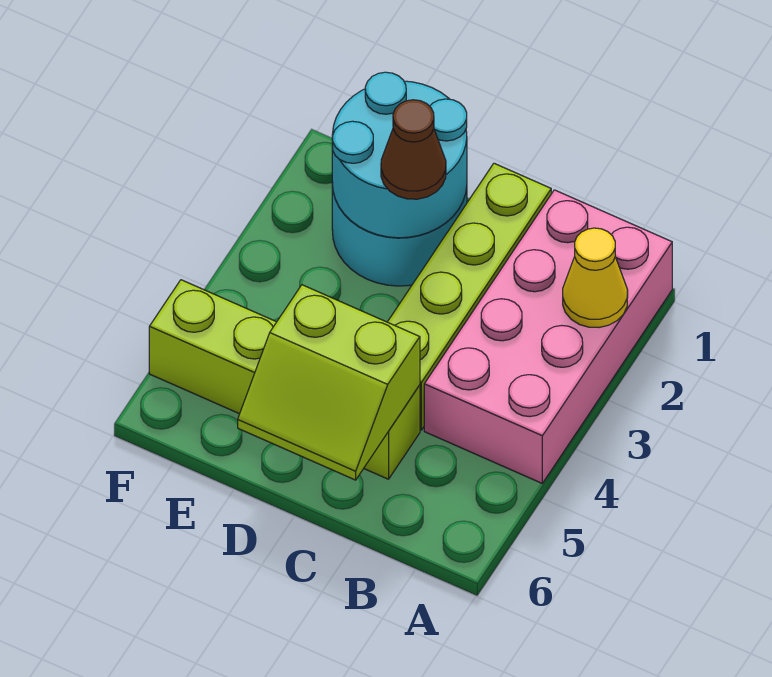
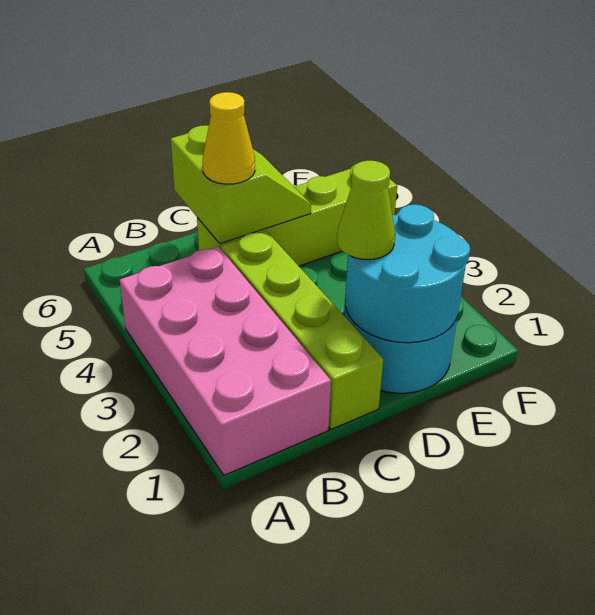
yellow 1x1 cone [563,228,628,327] -> yellow 1x1 cone moved to [202,92,255,184]
lime 2x2 slope [238,285,420,480] -> lime 2x2 slope turned to [171,125,311,244]
brown 1x1 cone [381,100,446,199] -> lime 1x1 cone [337,161,395,259]

